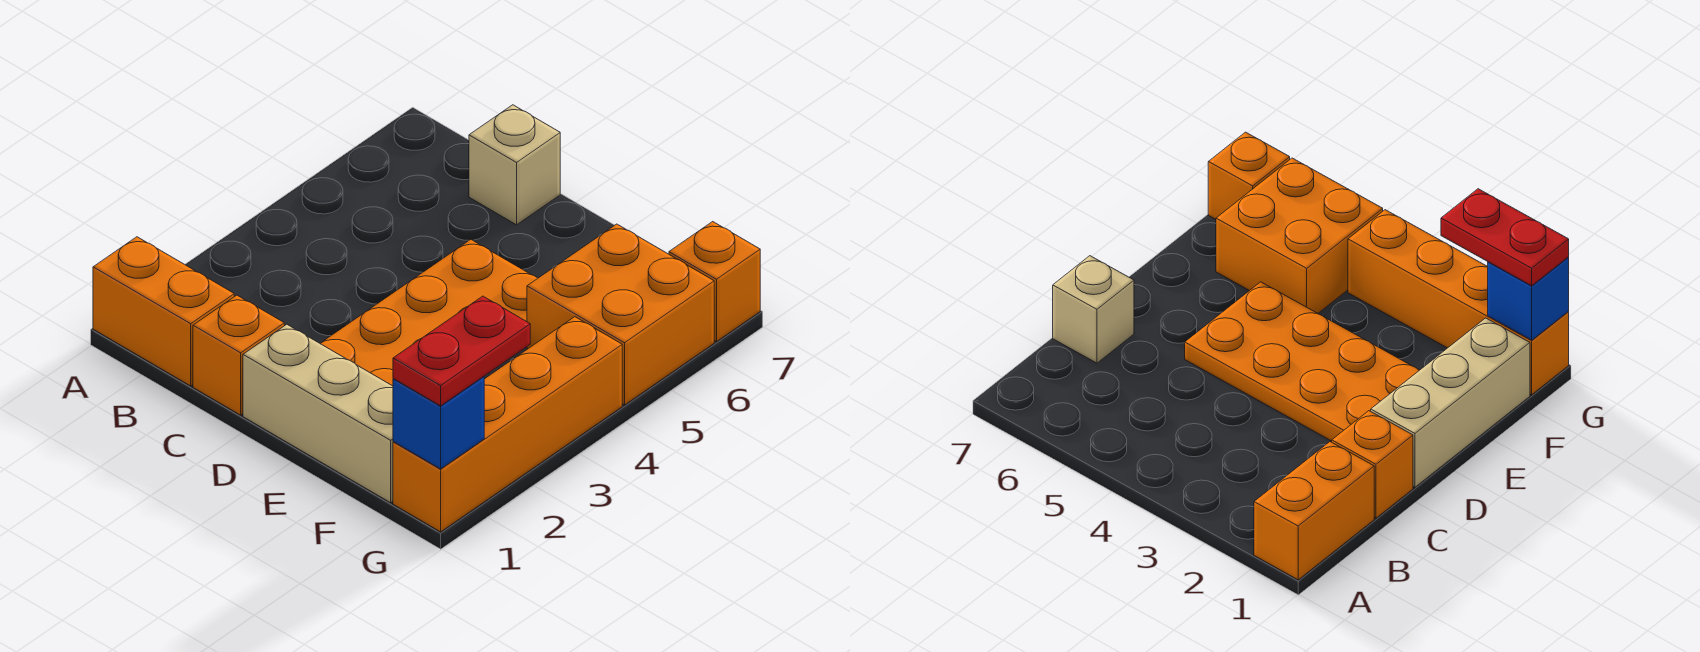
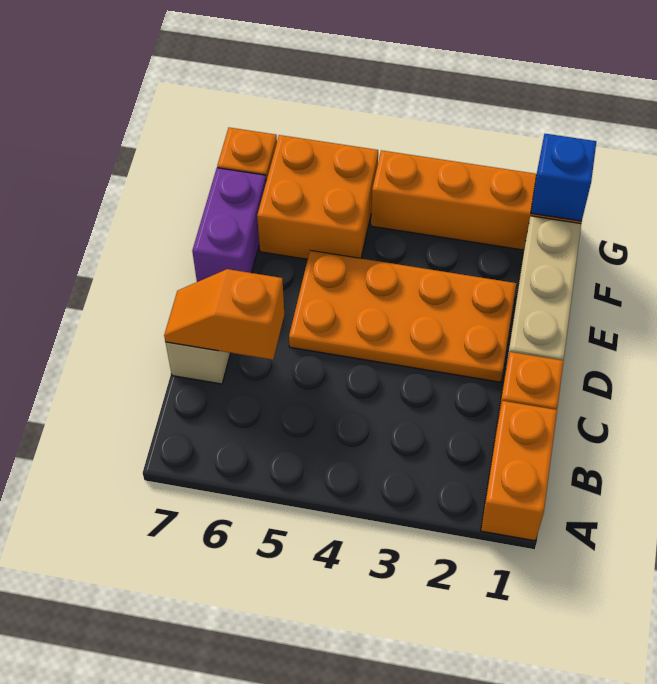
none -> orange 1x2 slope [164,269,284,360]
none -> purple 1x2 brick [192,168,266,282]
red 1x2 plate [393,296,530,406] -> none

